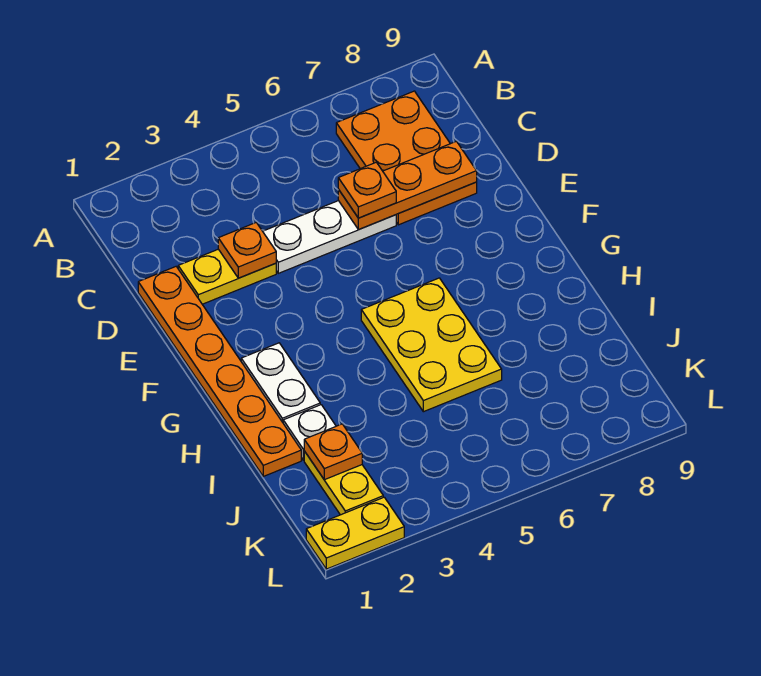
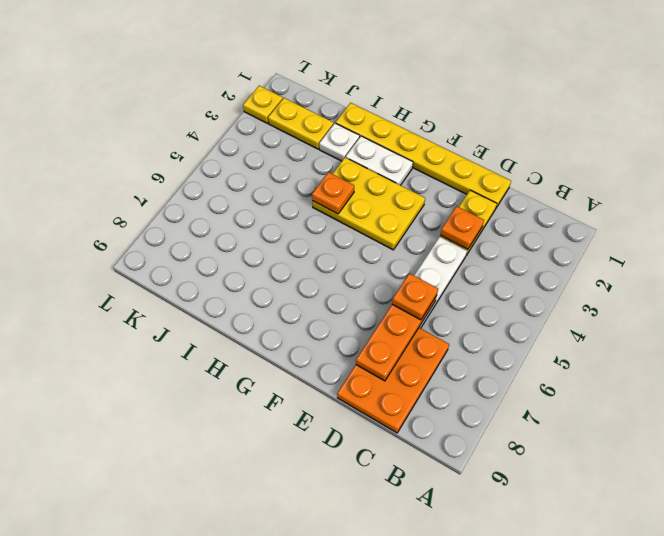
orange 2x3 plate [336,91,477,225] -> orange 2x3 plate turned to [337,328,449,433]
orange 1x6 plate [138,267,301,476] -> yellow 1x6 plate [336,103,511,208]
yellow 2x3 plate [361,278,502,412] -> yellow 2x3 plate moved to [312,157,425,250]
orange 1x1 plate [304,424,362,480] -> orange 1x1 plate moved to [312,172,354,214]
yellow 1x2 plate [306,497,404,569] -> yellow 1x1 plate [243,86,283,123]

